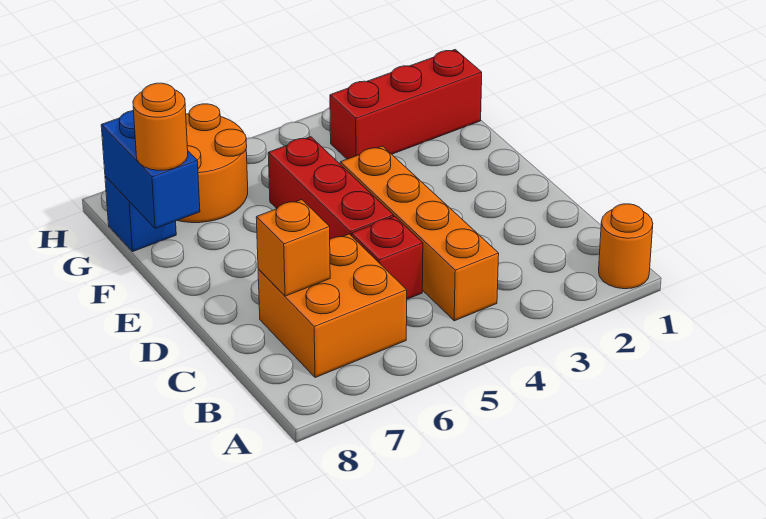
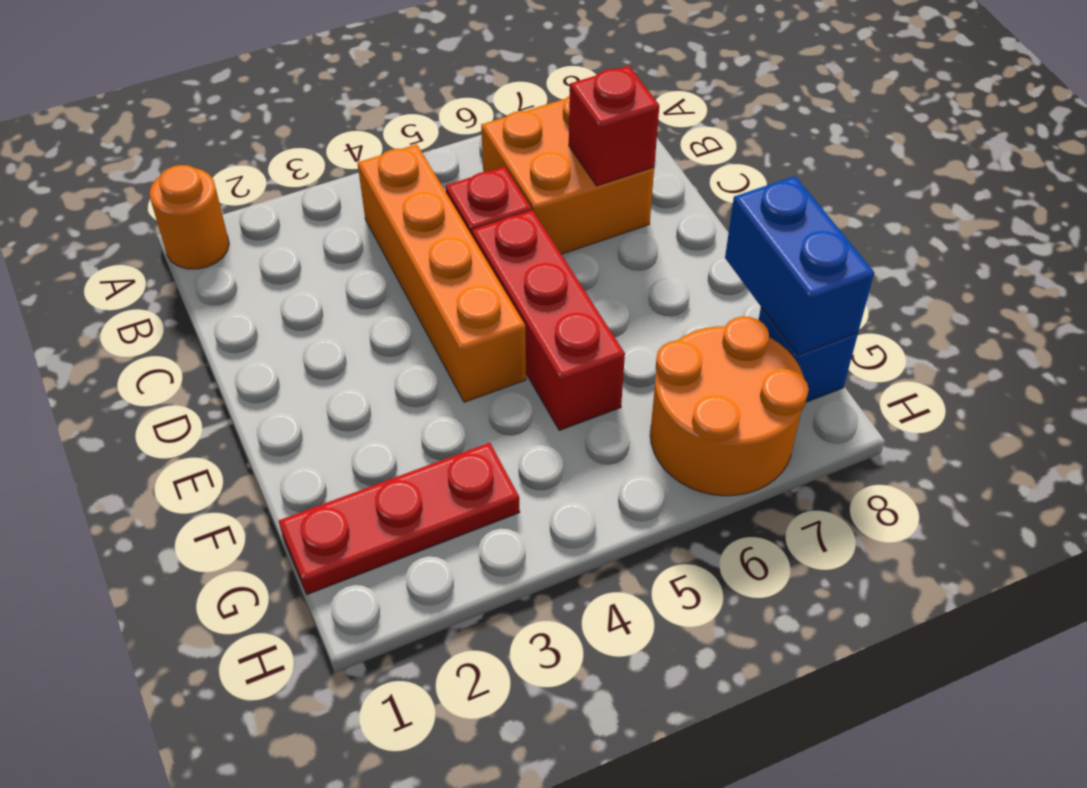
orange 1x1 brick [256,200,330,296] -> red 1x1 brick [569,66,659,186]
orange 1x1 round brick [133,83,188,170] -> none
red 1x3 brick [330,50,482,159] -> red 1x3 plate [279,443,520,595]

